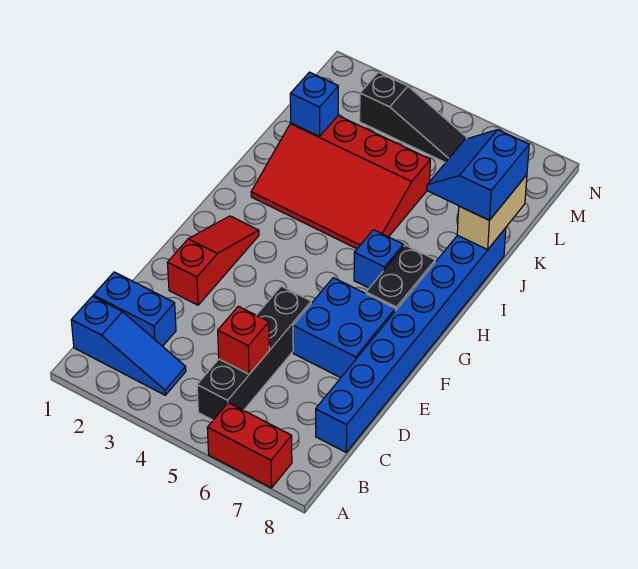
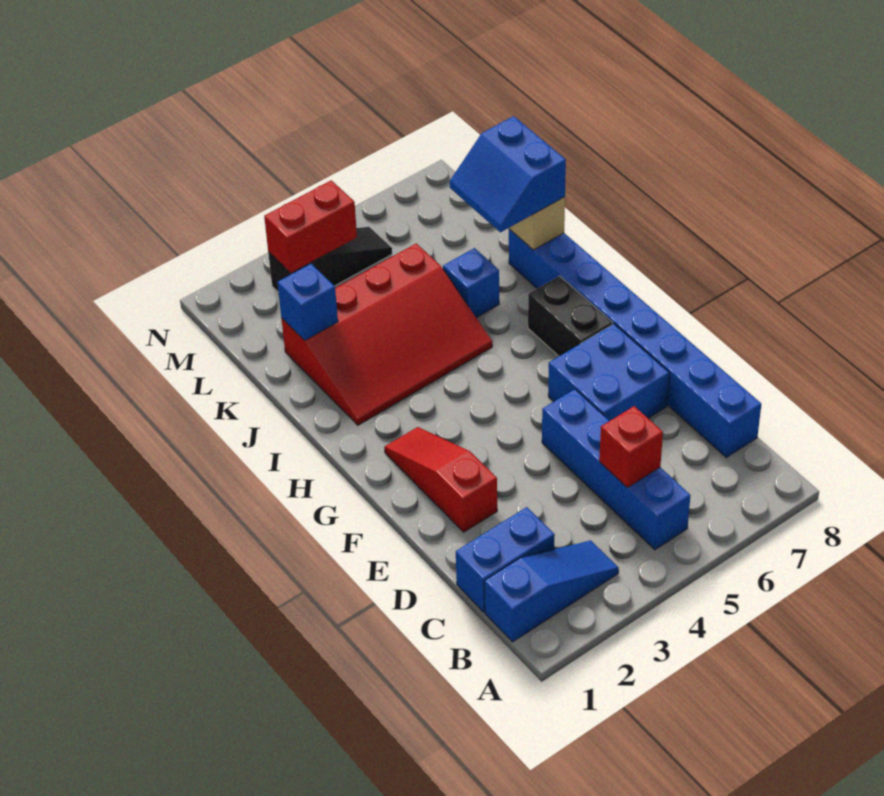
red 1x2 brick [207,403,292,488] -> red 1x2 brick moved to [264,180,357,273]
black 1x4 brick [197,286,311,420] -> blue 1x4 brick [542,389,690,550]
blue 1x1 brick [354,230,403,288] -> blue 1x1 brick moved to [443,248,499,318]

